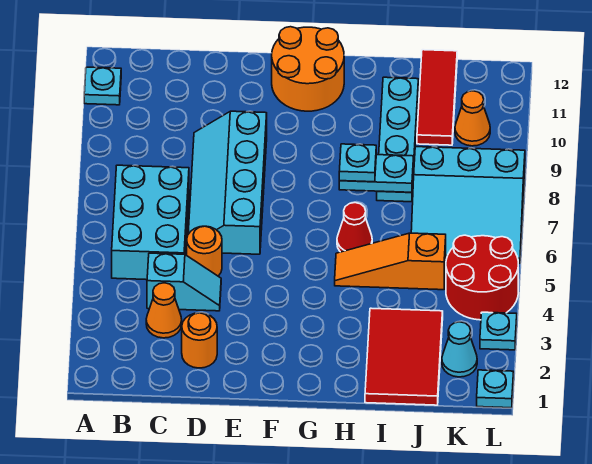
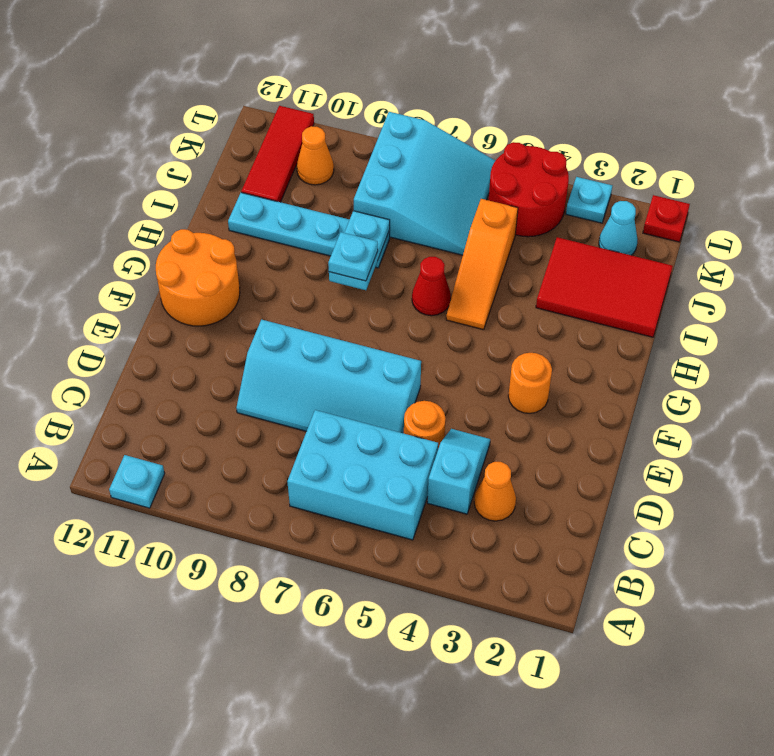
orange 1x1 round brick [182,313,217,368] -> orange 1x1 round brick moved to [508,353,552,413]
red 1x3 tile [417,50,457,145] -> red 1x3 tile turned to [241,106,314,202]
cyan 1x1 plate [477,370,514,408] -> red 1x1 plate [643,195,690,242]

